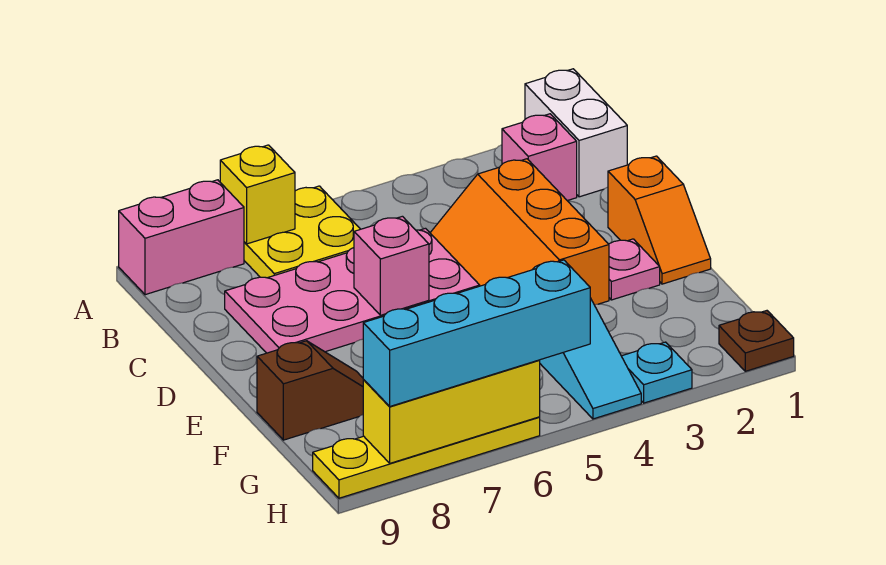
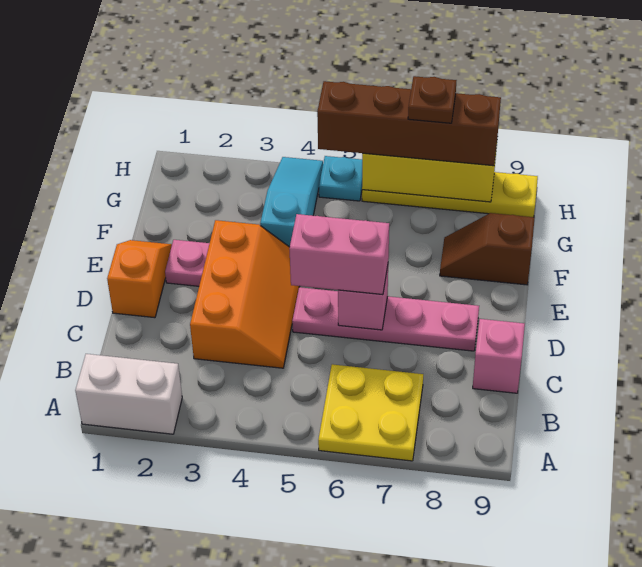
white 1x2 brick [525,69,627,197] -> white 1x2 brick turned to [75,354,182,434]
yellow 1x1 brick [220,145,295,244] -> none
pink 1x2 brick [119,180,244,295] -> pink 1x2 brick moved to [289,214,389,295]
pink 1x1 brick [502,114,577,201] -> pink 1x1 brick moved to [473,319,525,393]
pink 2x4 plate [225,228,480,353] -> pink 1x4 plate [292,287,479,351]
brown 1x1 plate [719,311,794,371] -> brown 1x1 plate moved to [408,76,457,123]
cyan 1x1 plate [622,342,692,403] -> cyan 1x1 plate moved to [319,156,362,201]
cyan 1x4 brick [363,260,590,406] -> brown 1x4 brick [317,81,501,166]

